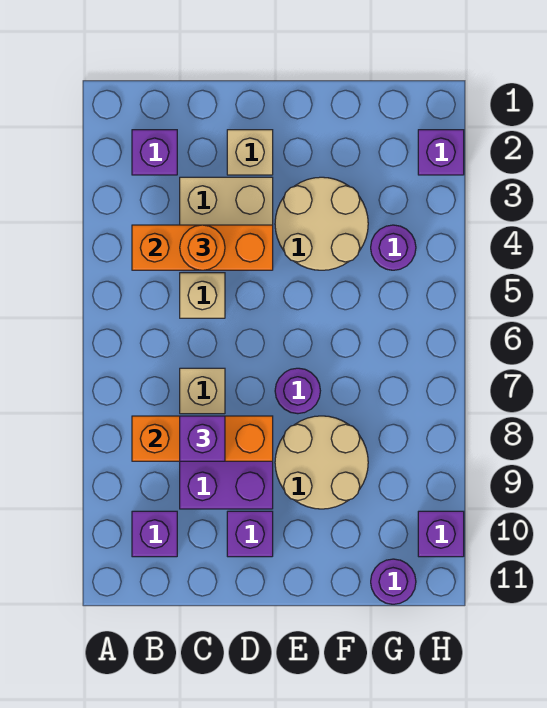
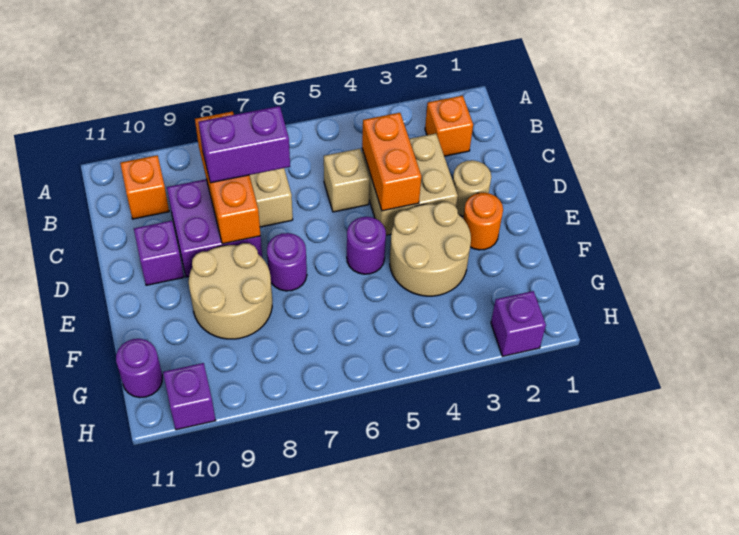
purple 1x1 brick [132,130,177,175] -> orange 1x1 brick [425,96,473,156]
orange 1x3 brick [132,225,273,270] -> orange 1x2 brick [362,113,421,211]
purple 1x1 brick [132,511,177,557] -> orange 1x1 brick [120,155,169,219]
orange 1x1 round brick [180,225,225,270] -> orange 1x1 round brick moved to [463,193,503,250]
purple 1x1 brick [180,416,225,461] -> purple 1x2 brick [199,106,290,183]
tan 1x1 brick [227,130,273,175] -> tan 1x1 round brick [453,160,491,216]
purple 1x1 round brick [371,225,416,270] -> purple 1x1 round brick moved to [347,217,386,274]

